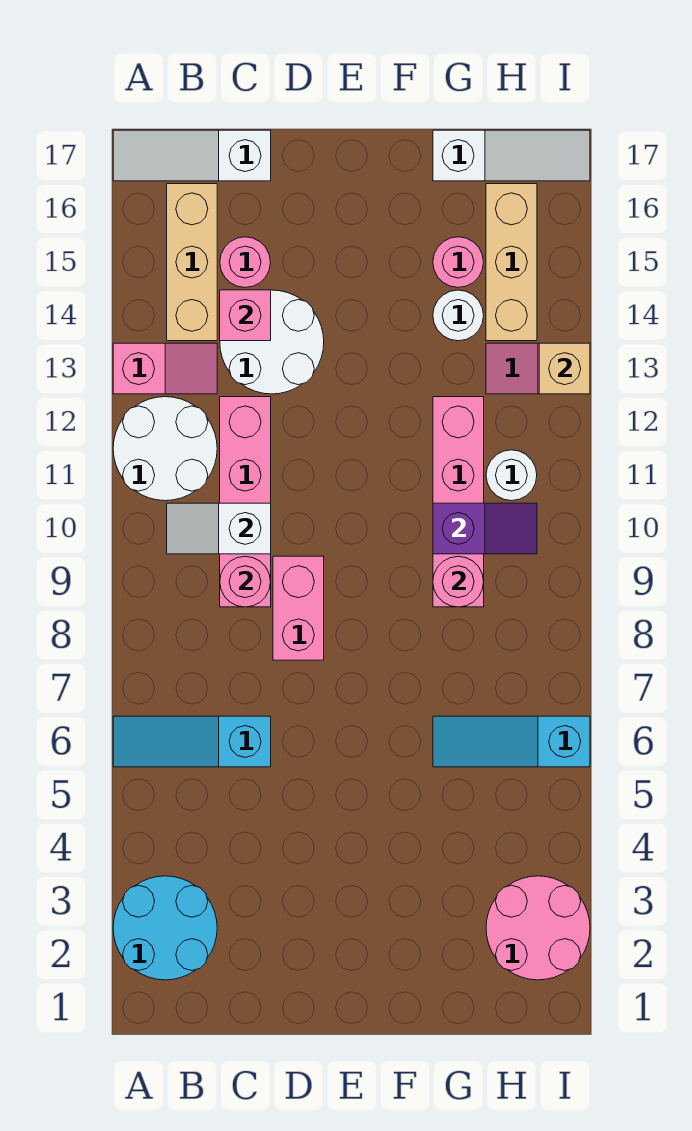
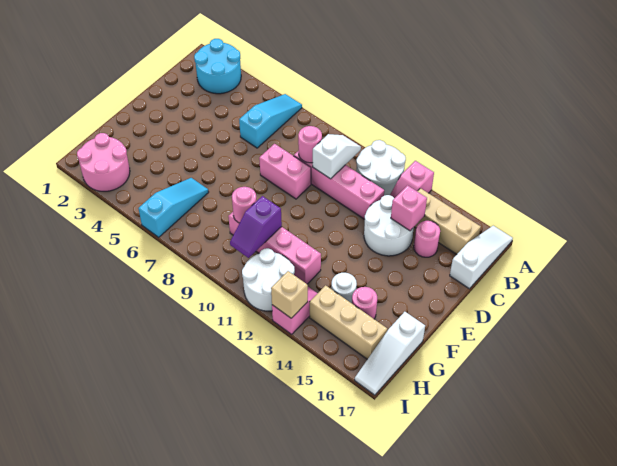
white 1x1 round brick [486,450,537,501] -> white 2x2 round brick [242,248,295,311]

